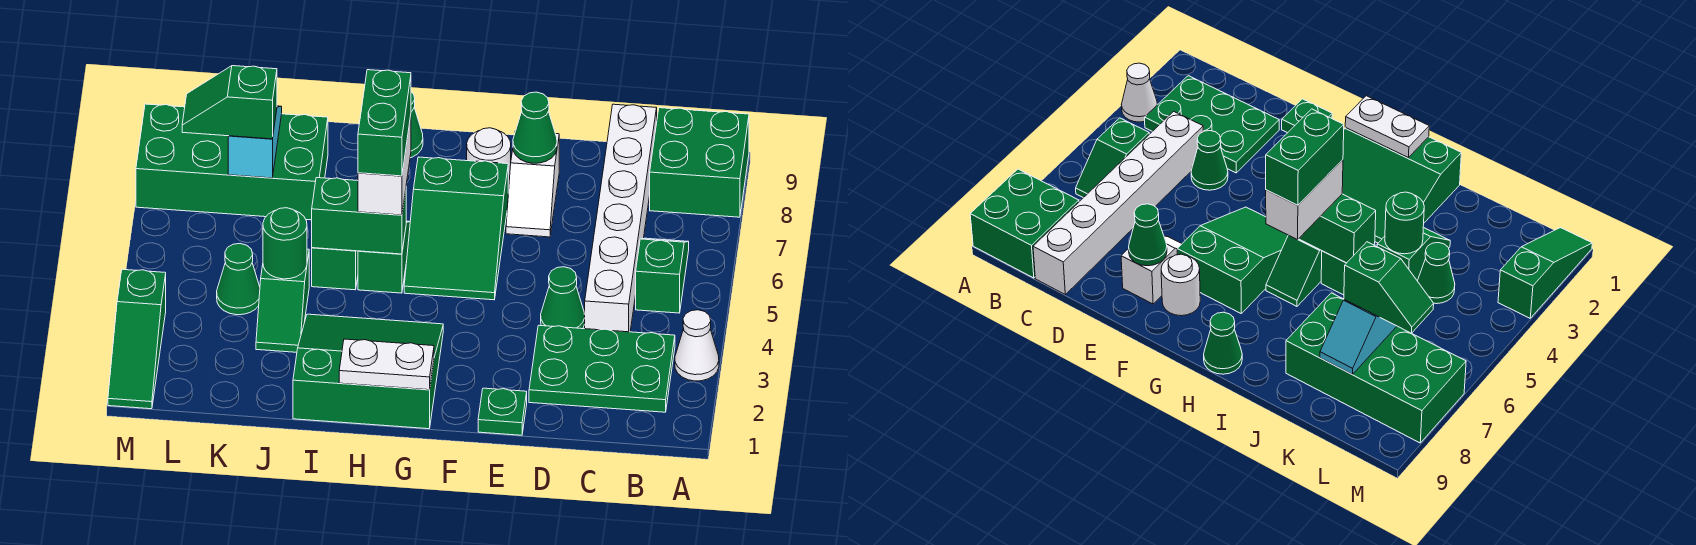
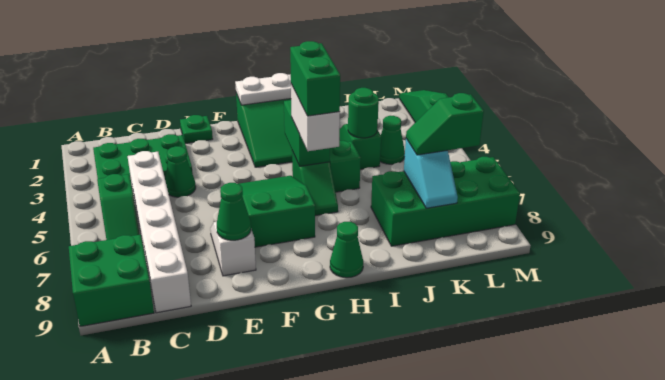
white 1x1 cone [675,310,719,381] -> none
white 1x1 round brick [467,128,511,190] -> none
green 1x2 brick [312,178,407,254] -> green 1x2 brick turned to [284,100,330,166]
green 1x2 slope [182,66,277,139] -> green 1x2 slope turned to [406,93,484,155]

